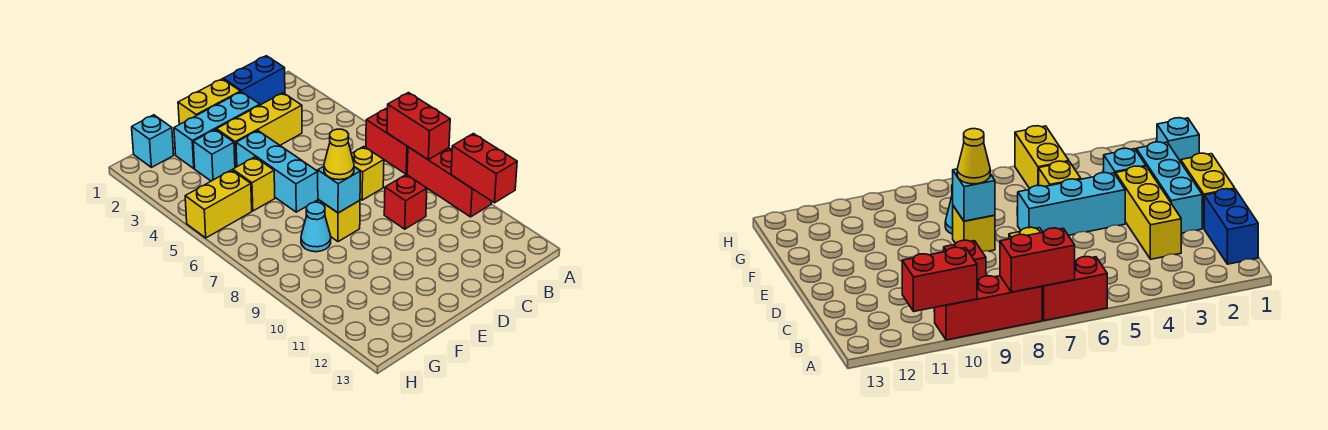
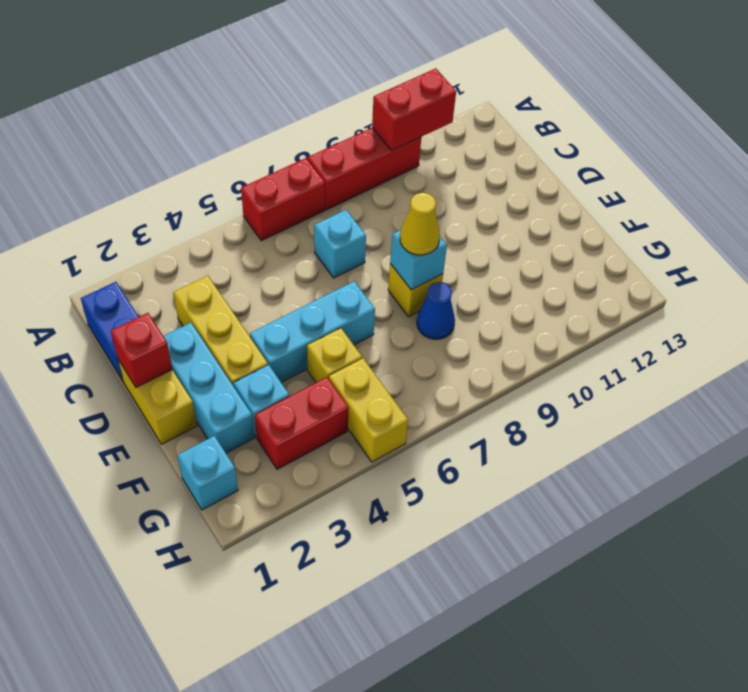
red 1x2 brick [387,93,450,160] -> red 1x2 brick moved to [255,377,349,469]
yellow 1x1 brick [351,147,384,200] -> cyan 1x1 brick [314,210,366,278]
red 1x1 brick [384,175,427,229] -> red 1x1 brick moved to [111,313,172,387]
cyan 1x1 cone [301,202,331,252] -> blue 1x1 cone [417,282,455,339]

